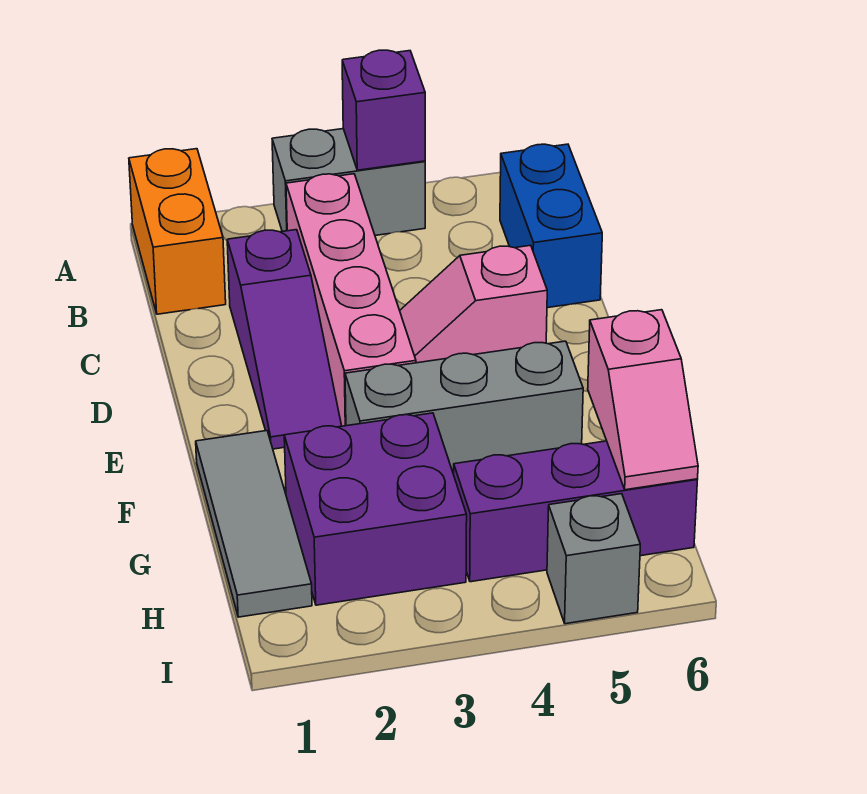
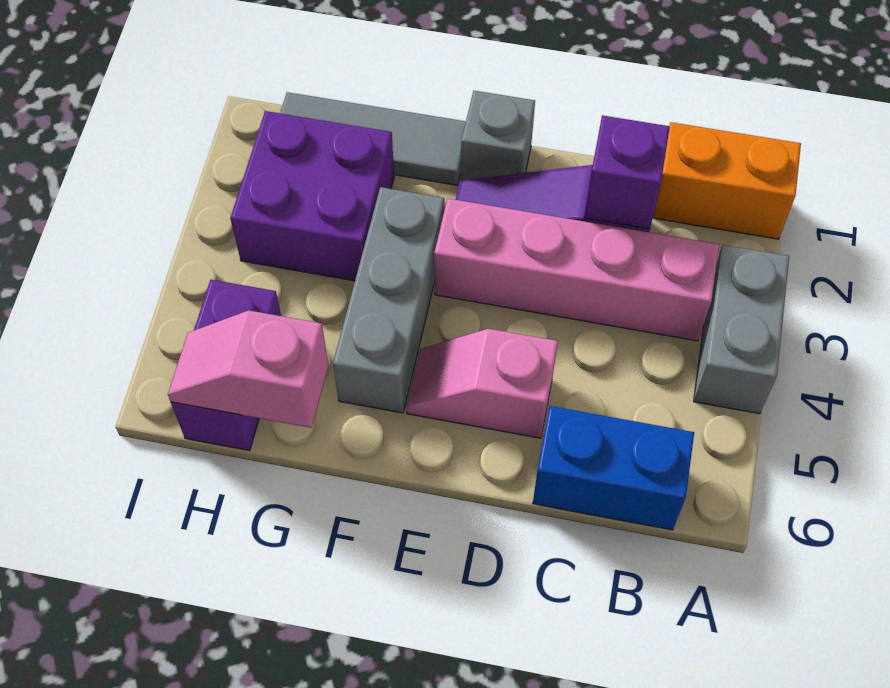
purple 1x1 brick [342,50,425,170] -> purple 1x1 brick moved to [584,115,670,229]
pink 1x2 slope [400,245,547,363] -> pink 1x2 slope turned to [406,329,558,438]
purple 1x3 brick [454,441,697,582] -> purple 1x2 brick [171,280,281,451]
grey 1x1 brick [547,494,640,624] -> grey 1x1 brick moved to [461,91,535,180]

